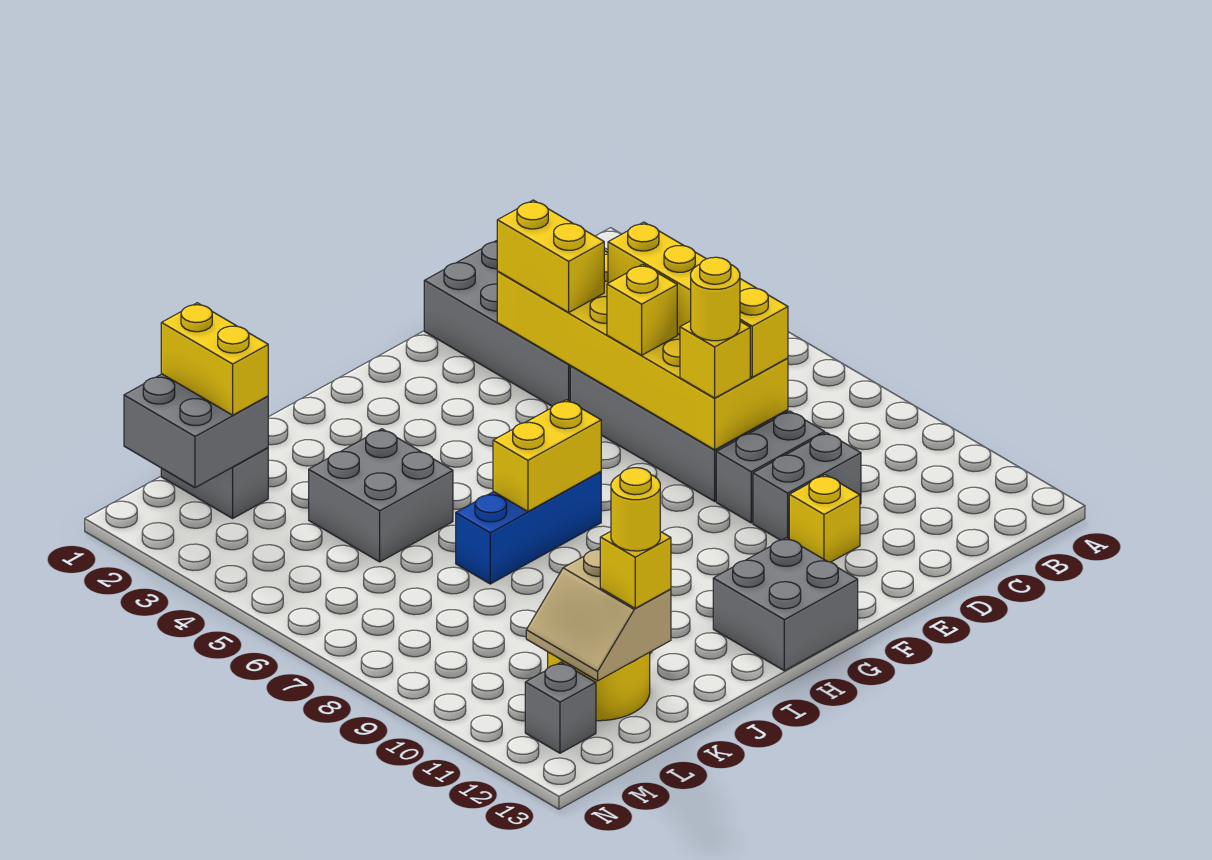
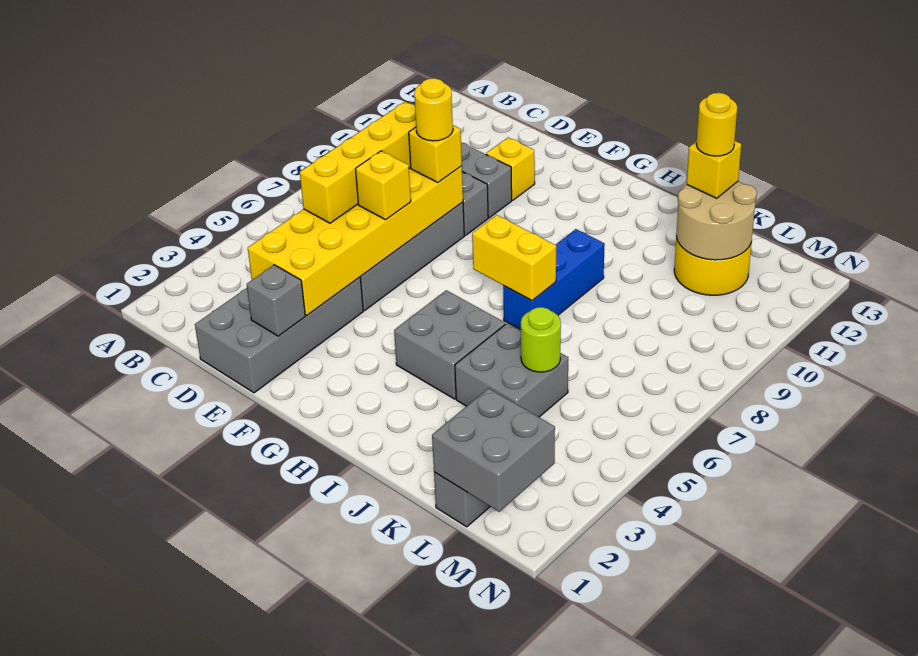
yellow 1x2 brick [497,200,604,312] -> none
grey 2x2 brick [713,538,858,671] -> grey 2x2 brick moved to [394,290,505,399]
blue 1x3 brick [456,472,601,584] -> blue 1x3 brick turned to [503,229,605,330]
none -> lime 1x1 round brick [521,307,561,372]
tan 2x2 slope [526,548,671,681] -> tan 2x2 round brick [676,182,757,260]
yellow 1x2 brick [161,303,268,415] -> none
grey 1x1 brick [525,662,596,753] -> grey 1x1 brick moved to [247,265,305,336]

